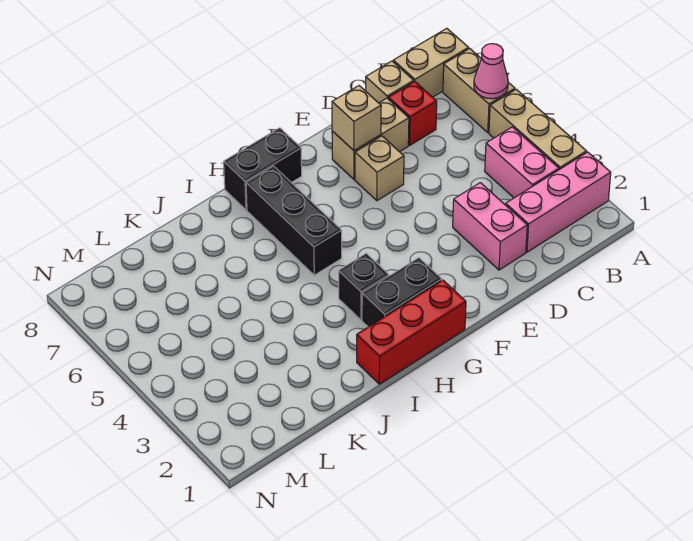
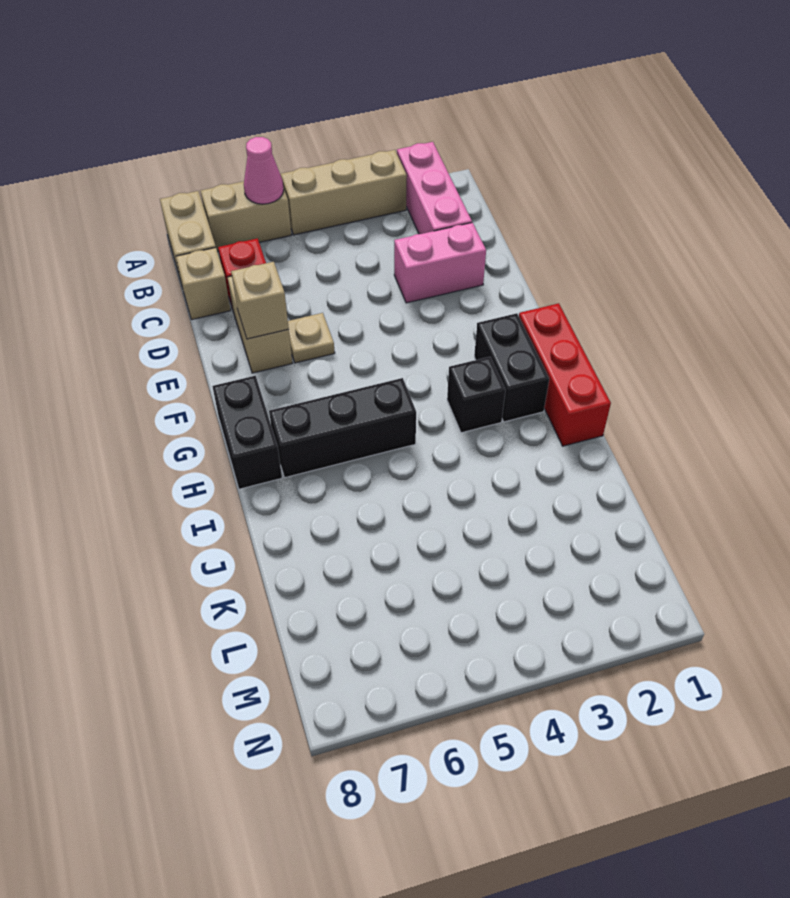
pink 1x2 brick [485,127,559,198] -> none
tan 1x1 brick [355,136,404,201] -> tan 1x1 plate [288,313,335,363]

